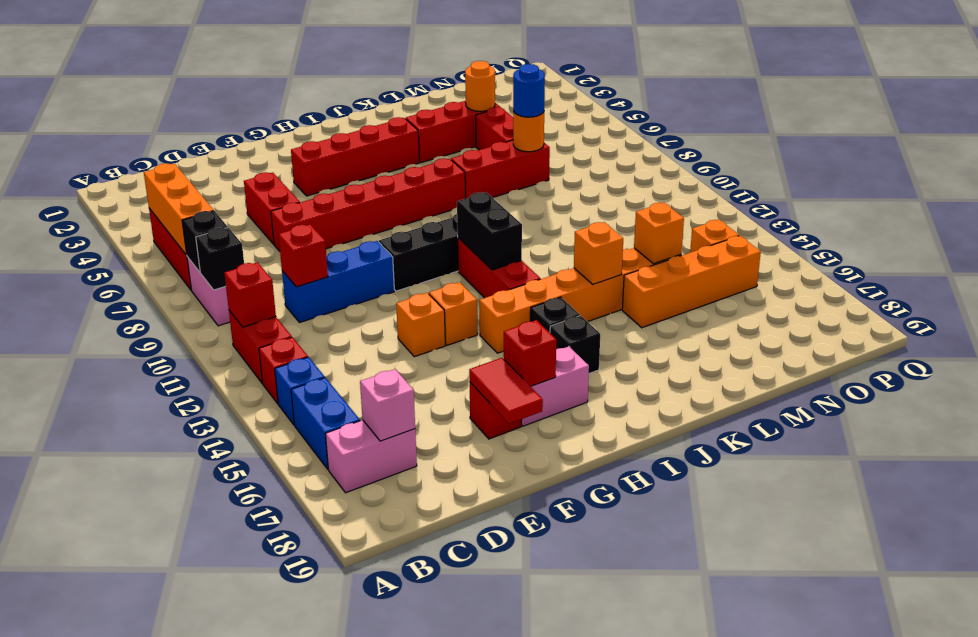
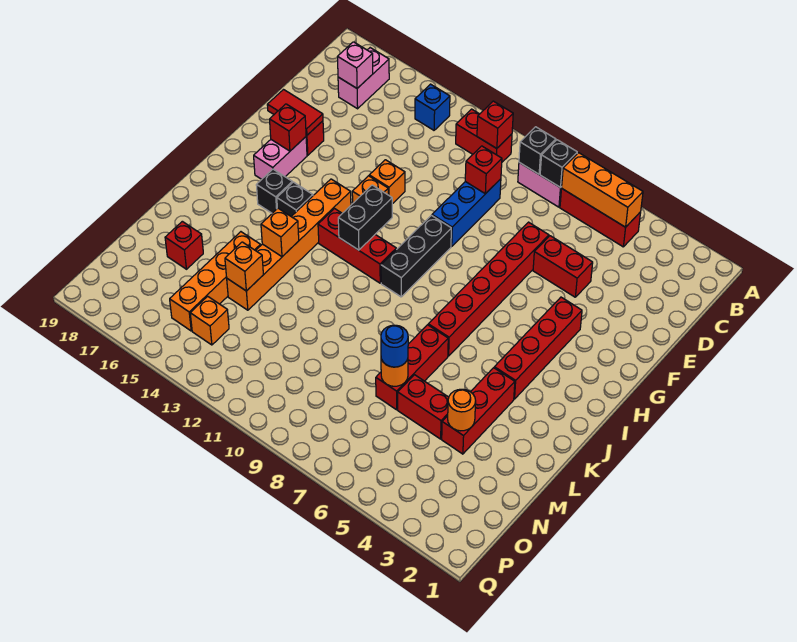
red 1x1 brick [259,337,308,404] -> red 1x1 brick moved to [165,221,203,269]
blue 1x2 brick [291,378,360,469] -> none
black 1x2 brick [457,192,522,270] -> black 1x2 brick turned to [338,185,392,250]

